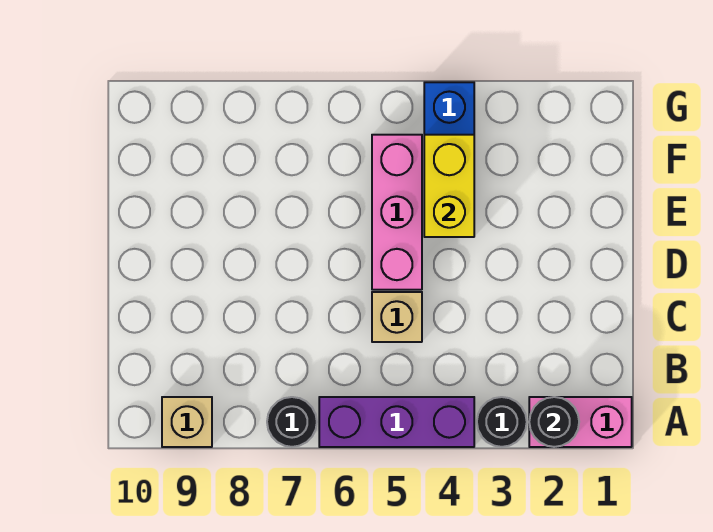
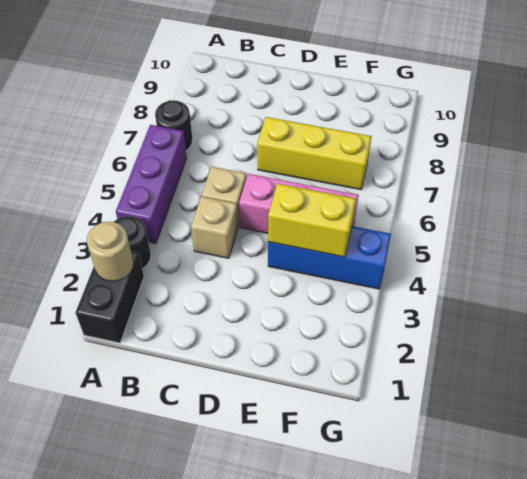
pink 1x2 brick [529,397,632,447] -> black 1x2 brick [76,251,144,343]
black 1x1 round brick [529,397,579,447] -> tan 1x1 round brick [87,222,134,281]
tan 1x1 brick [162,397,212,447] -> tan 1x1 brick moved to [191,197,238,258]
none -> yellow 1x3 brick [257,117,372,190]

